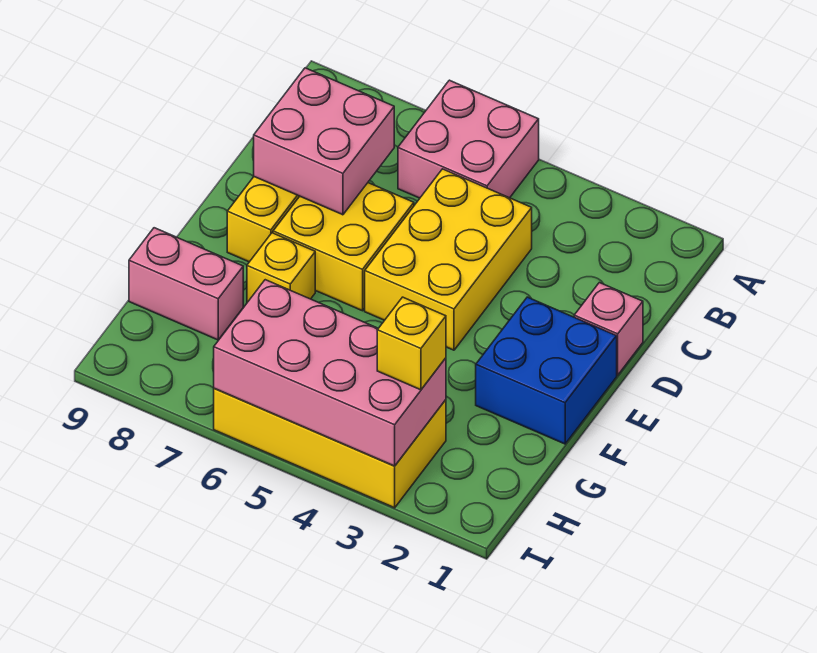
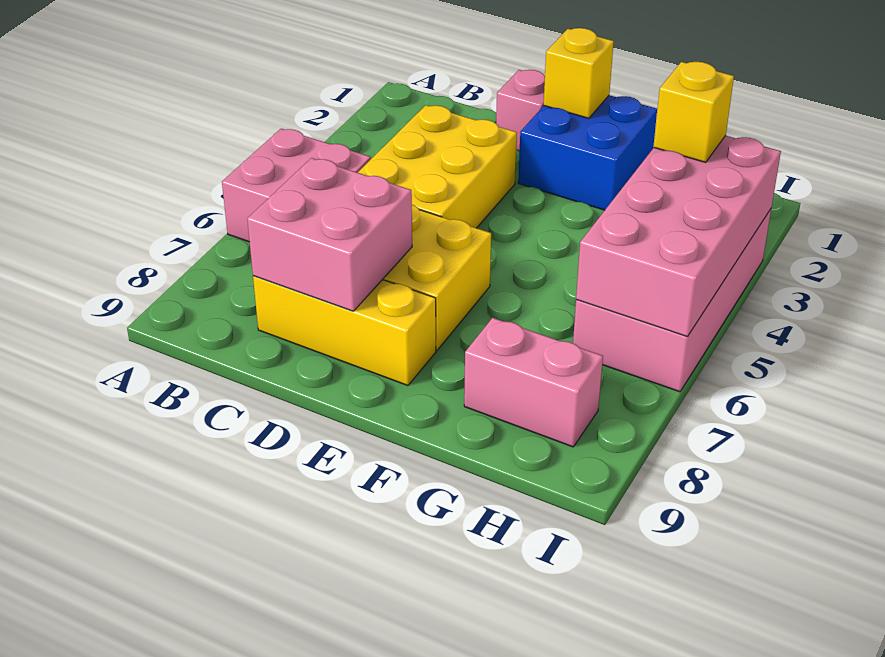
yellow 2x3 brick [365,169,532,350] -> yellow 2x3 brick turned to [358,105,517,228]
yellow 1x1 brick [247,233,315,302] -> yellow 1x1 brick moved to [544,28,614,118]
pink 1x2 brick [129,228,243,340] -> pink 1x2 brick turned to [464,318,603,447]
yellow 2x4 brick [214,389,446,508] -> pink 2x4 brick [573,209,771,392]

